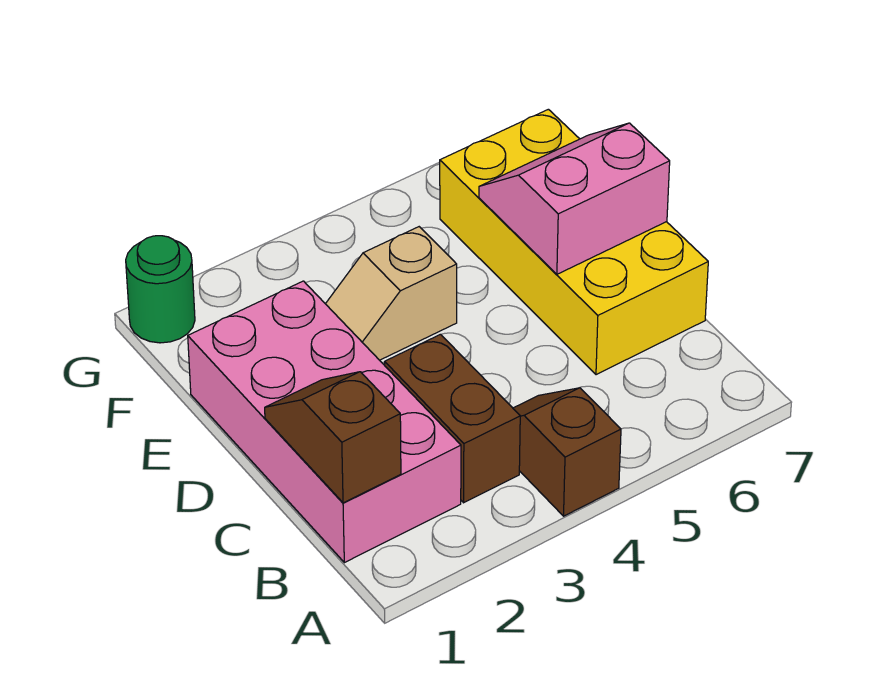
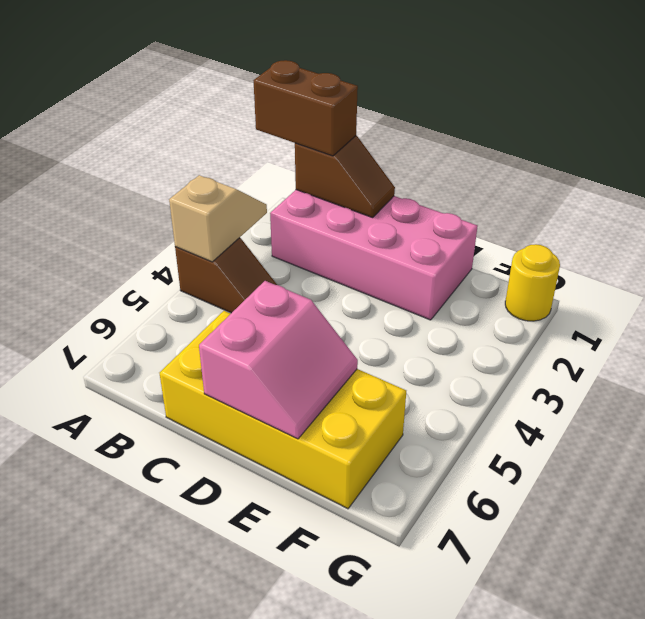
brown 1x2 brick [385,334,520,503] -> brown 1x2 brick moved to [254,60,358,156]
tan 1x2 slope [326,227,457,360] -> tan 1x2 slope moved to [169,175,267,262]
green 1x1 round brick [126,236,195,343] -> yellow 1x1 round brick [505,244,560,321]

